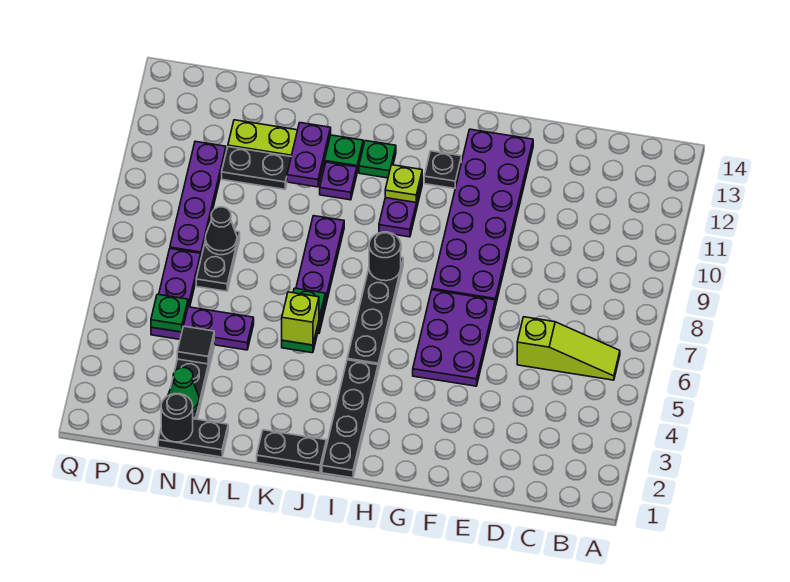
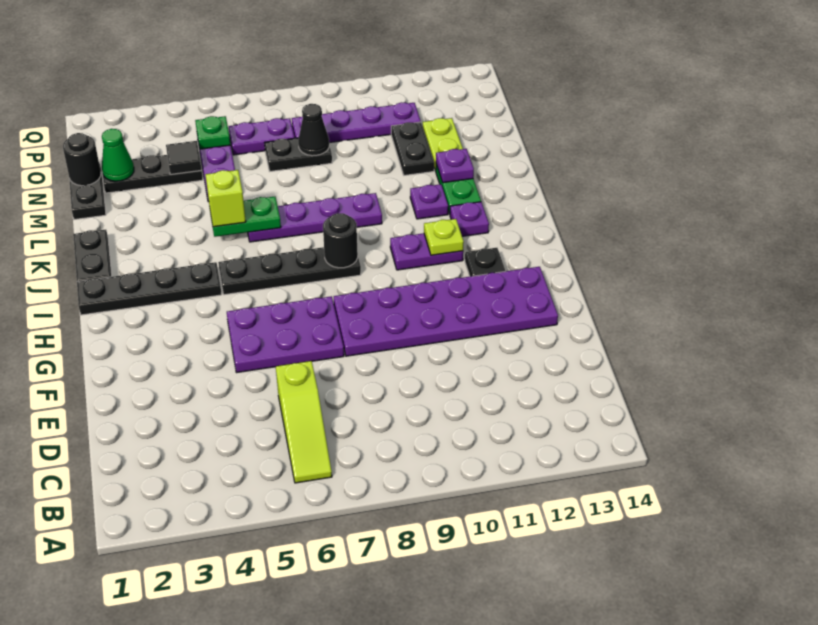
green 1x1 plate [359,141,396,178] -> purple 1x1 plate [450,202,489,236]
purple 1x2 plate [287,123,331,187] -> purple 1x1 plate [436,149,474,183]

